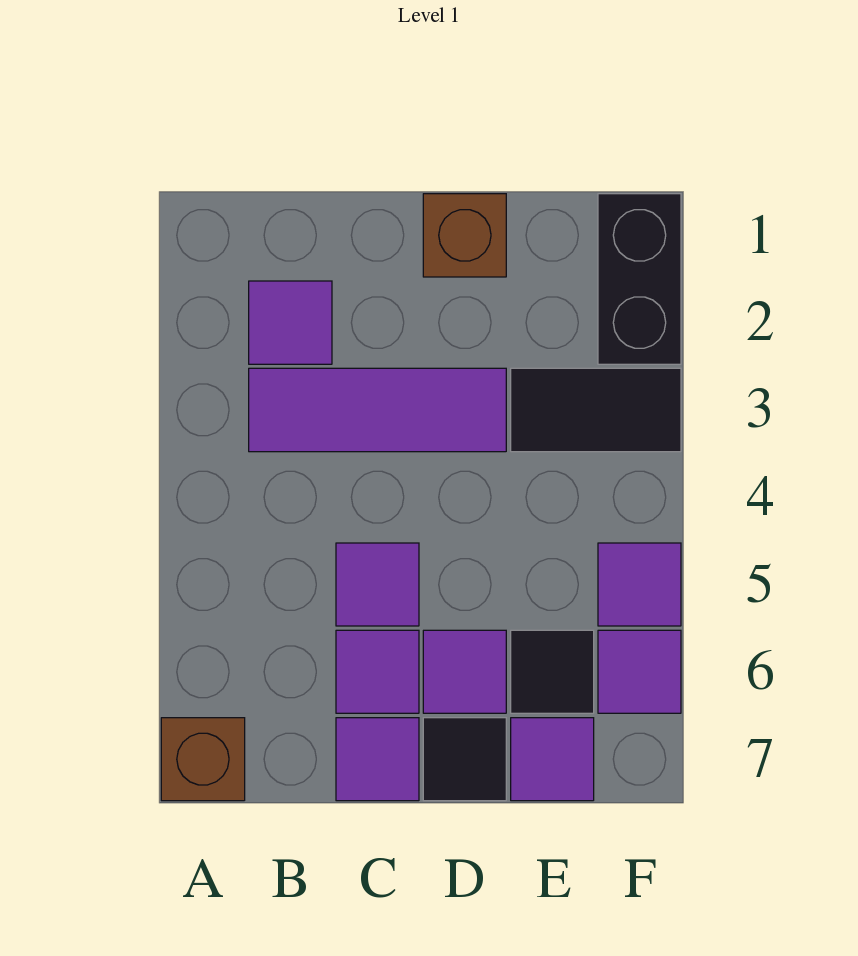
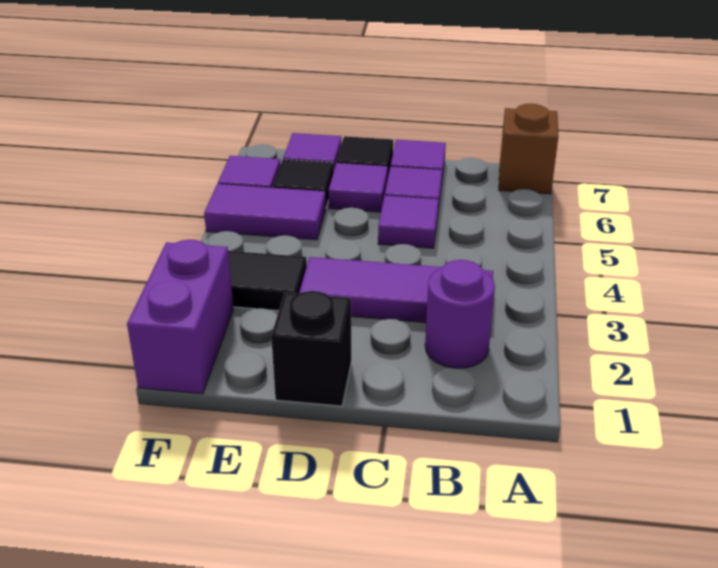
purple 1x1 tile [249,281,332,364] -> purple 1x1 round brick [425,260,495,368]
brown 1x1 brick [423,194,506,277] -> black 1x1 brick [271,291,351,406]
black 1x2 brick [598,194,681,364] -> purple 1x2 brick [127,240,234,394]
purple 1x1 tile [598,543,681,626] -> purple 1x2 tile [204,184,326,240]

